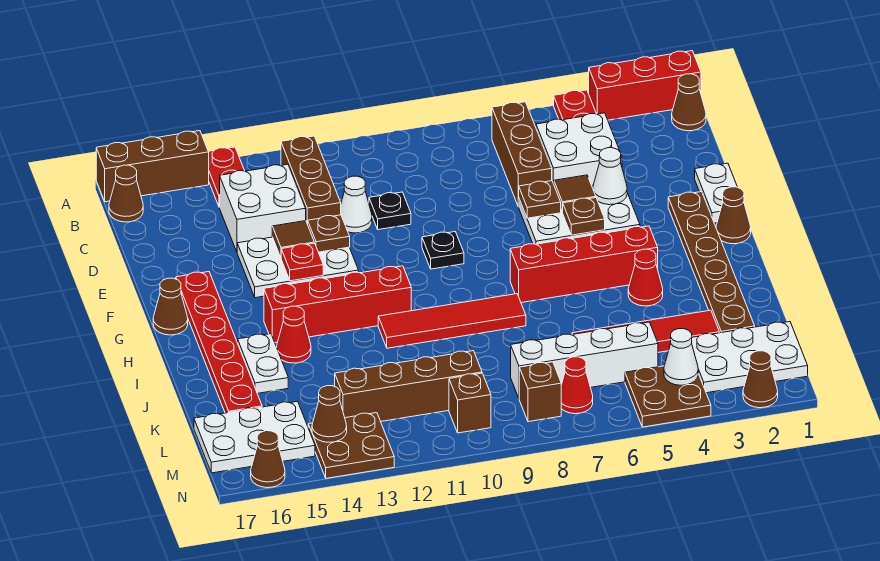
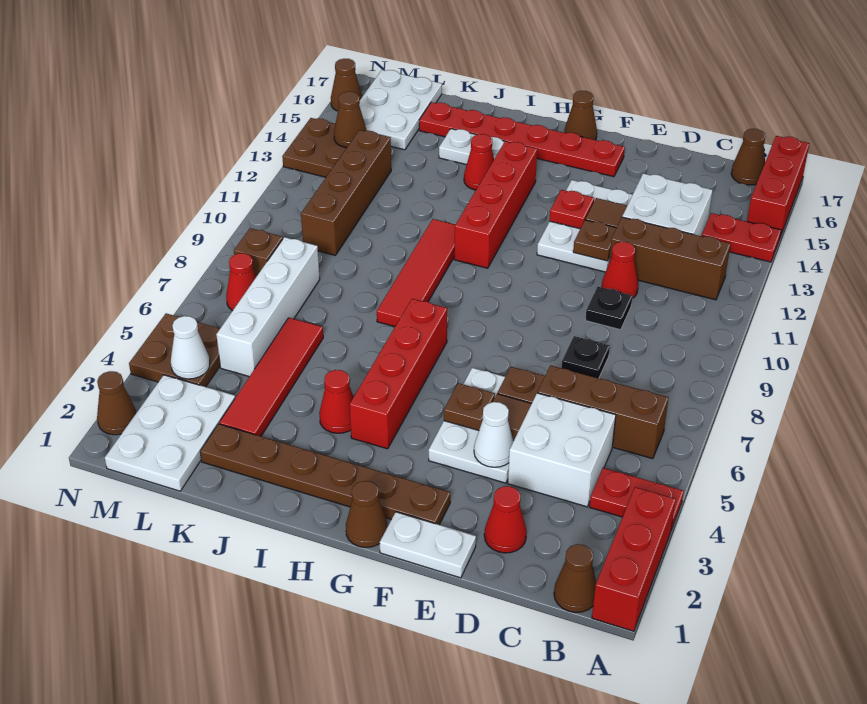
brown 1x3 brick [96,131,209,202] -> red 1x3 brick [747,136,809,237]
none -> red 1x1 cone [484,486,527,553]
white 1x1 cone [341,176,372,233] -> red 1x1 cone [602,242,638,298]
black 1x1 plate [422,232,464,269] -> black 1x1 plate moved to [562,336,610,378]
brown 1x1 brick [449,373,491,433] -> none

